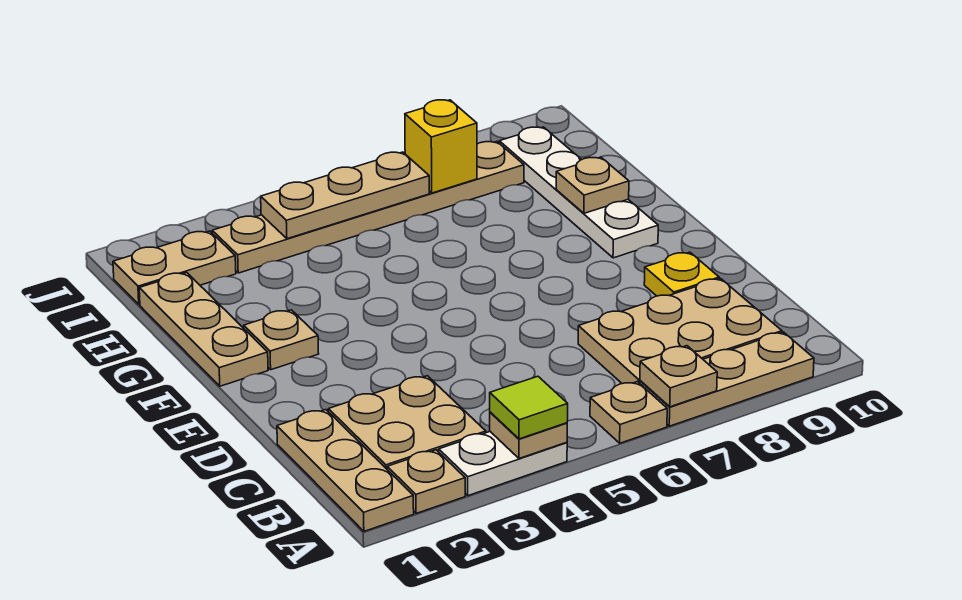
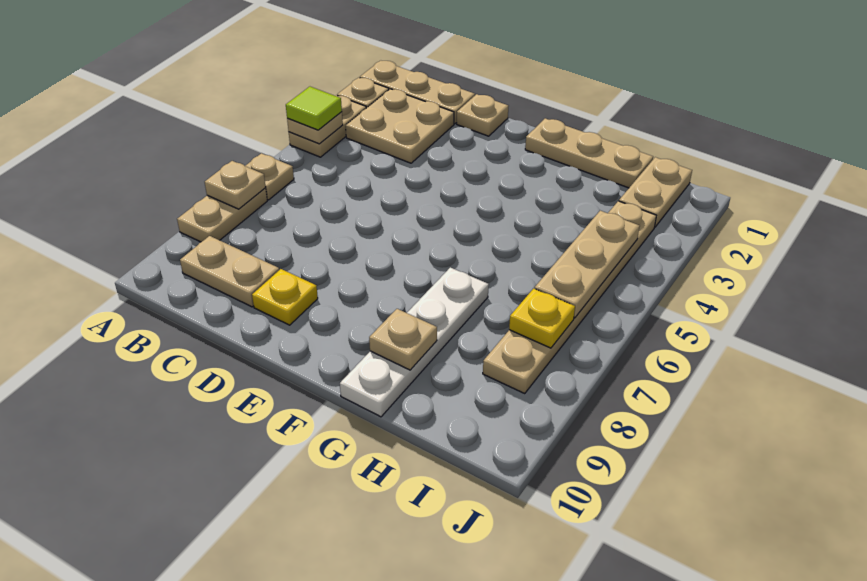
white 1x2 plate [439,432,567,496] -> tan 1x2 plate [289,95,366,157]
tan 1x3 plate [640,332,814,426] -> tan 1x2 plate [177,188,267,242]
tan 2x3 plate [578,279,782,384] -> tan 1x2 plate [180,236,279,307]
tan 1x1 plate [244,310,319,370] -> tan 1x1 plate moved to [457,94,508,136]
white 1x4 plate [499,127,658,258] -> white 1x4 plate turned to [340,267,489,417]
yellow 1x1 brick [405,100,477,193] -> yellow 1x1 plate [509,289,575,348]

